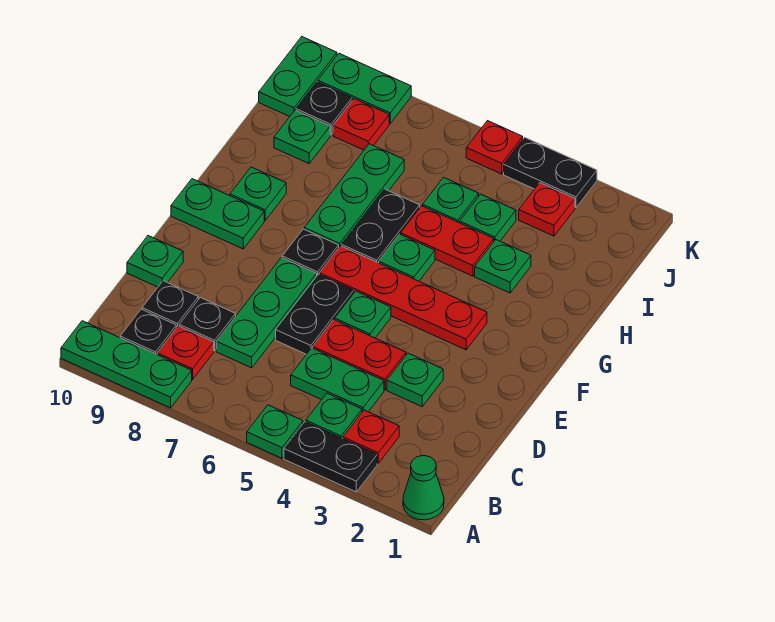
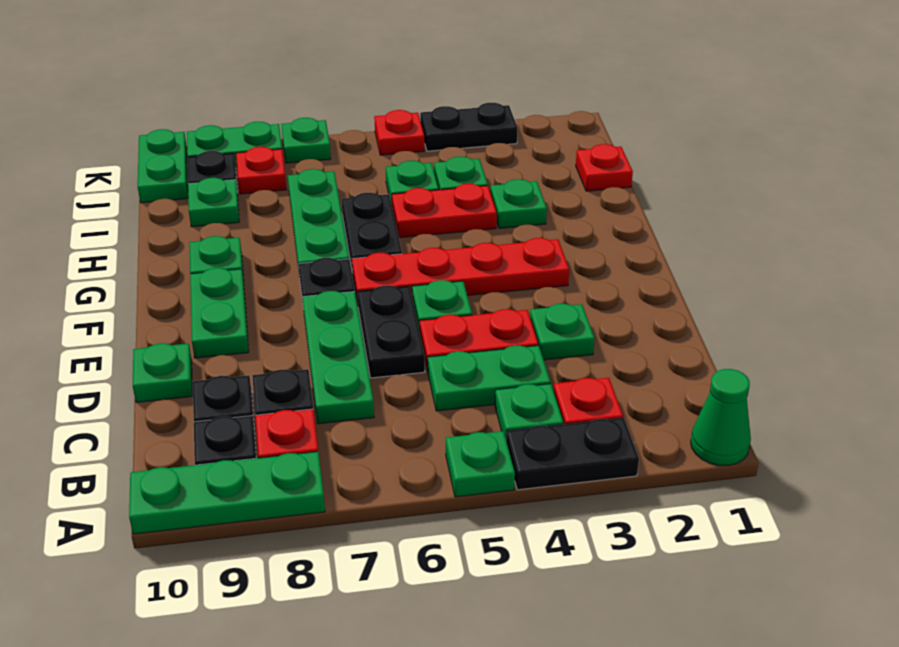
green 1x2 plate [171,179,264,249] -> green 1x2 plate turned to [190,268,249,358]
green 1x1 plate [379,234,435,281] -> green 1x1 plate moved to [281,118,331,163]
red 1x1 plate [519,183,575,236] -> red 1x1 plate moved to [576,144,633,191]

